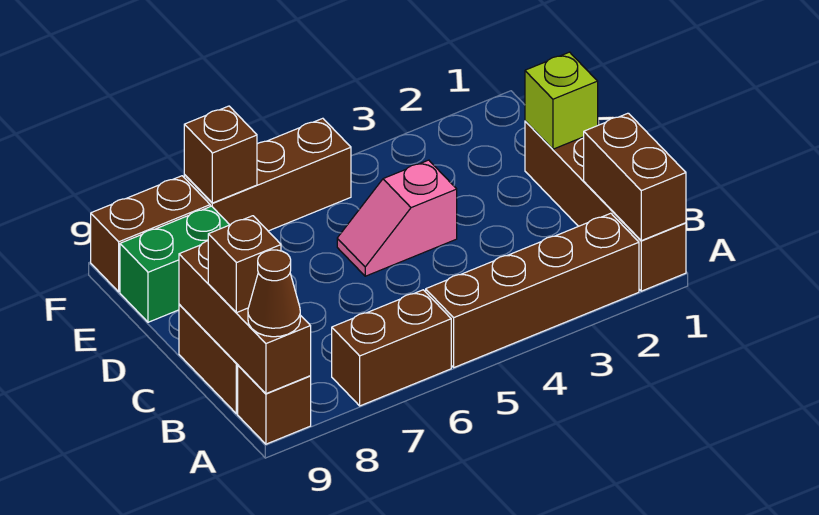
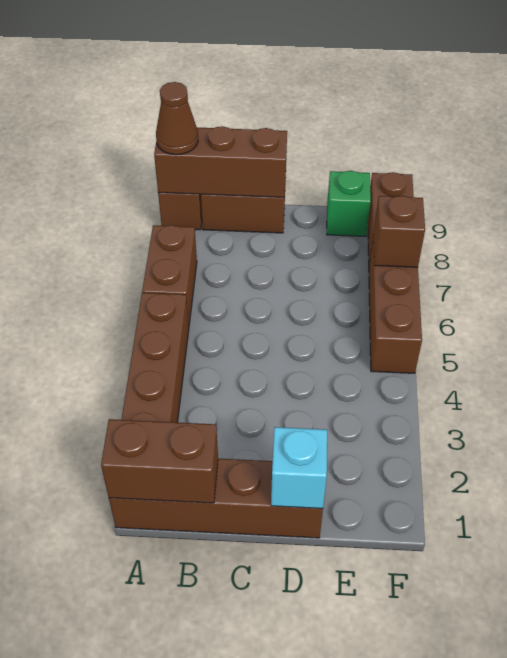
brown 1x1 brick [208,216,281,313] -> none
lime 1x1 brick [525,52,598,149] -> cyan 1x1 brick [271,427,327,508]
pink 1x2 slope [337,160,457,276] -> none
green 1x2 brick [120,206,229,322] -> green 1x1 brick [327,171,371,236]

